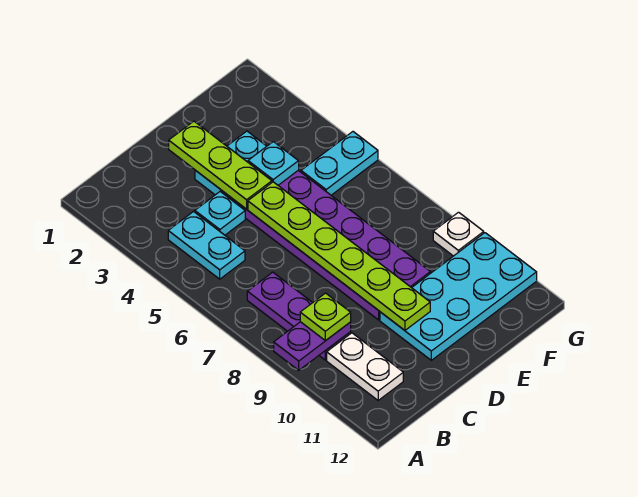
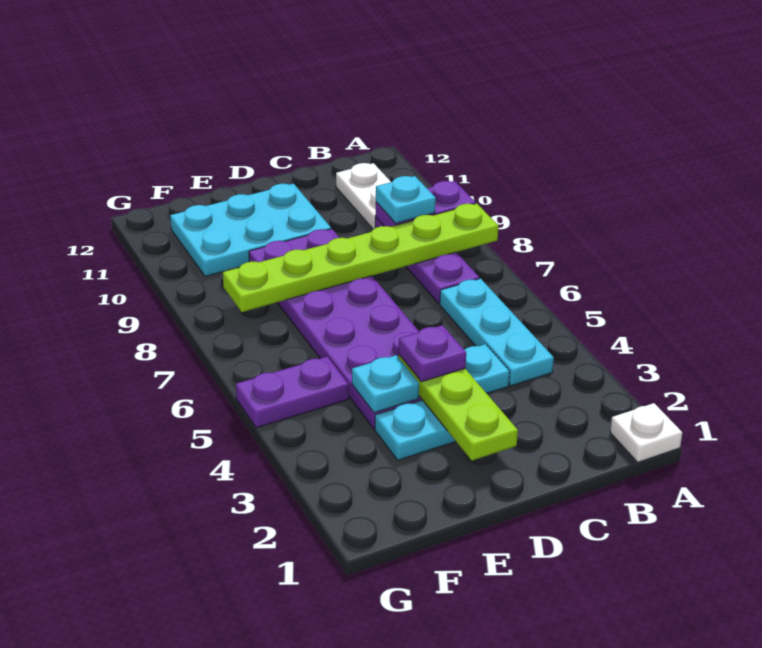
cyan 1x2 plate [168,212,245,279] -> cyan 1x3 plate [440,279,554,386]
lime 1x1 plate [300,293,351,341] -> cyan 1x1 plate [376,176,436,223]
none -> purple 1x1 plate [399,325,466,382]
lime 1x6 plate [248,182,430,330] -> lime 1x6 plate turned to [223,203,498,312]
cyan 2x4 plate [380,233,537,360] -> cyan 2x3 plate [170,184,331,276]
cyan 1x2 plate [301,132,378,195] -> purple 1x2 plate [236,357,349,428]
white 1x1 plate [433,212,484,256] -> white 1x1 plate moved to [610,403,682,462]

